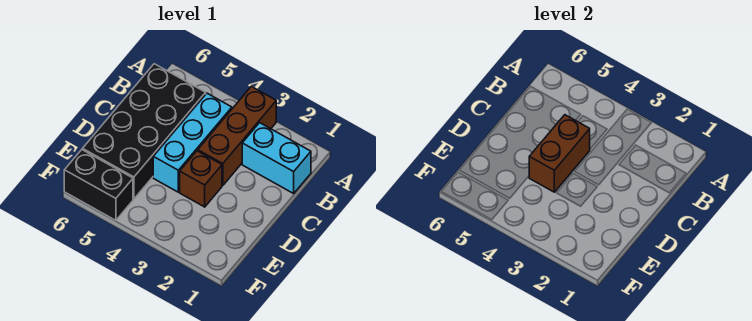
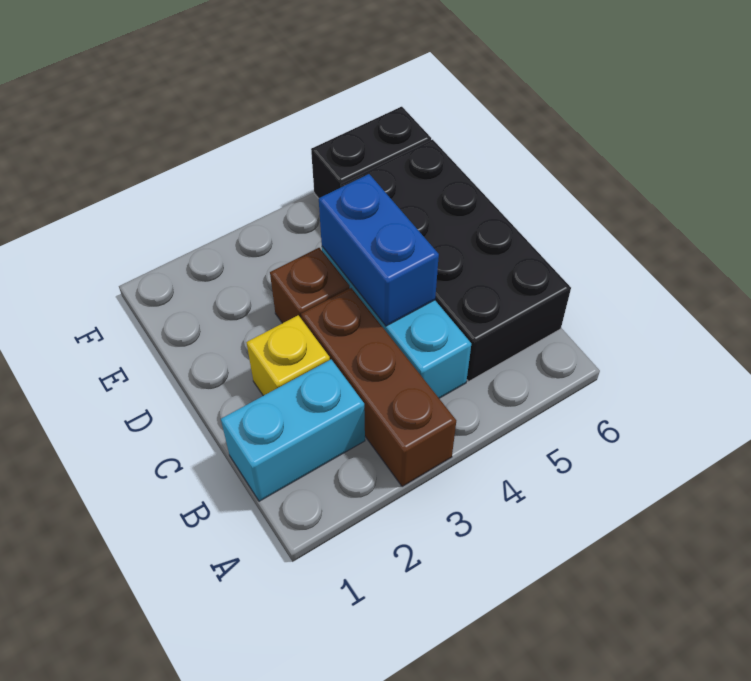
none -> yellow 1x1 brick [246,315,330,396]
brown 1x2 brick [529,115,590,192] -> blue 1x2 brick [319,174,439,326]

